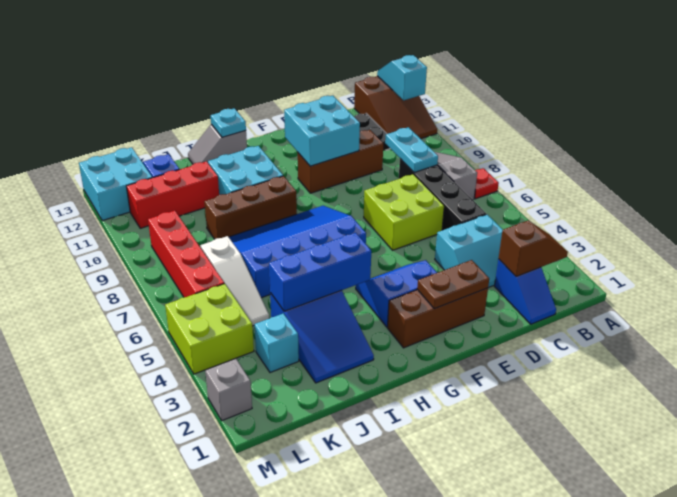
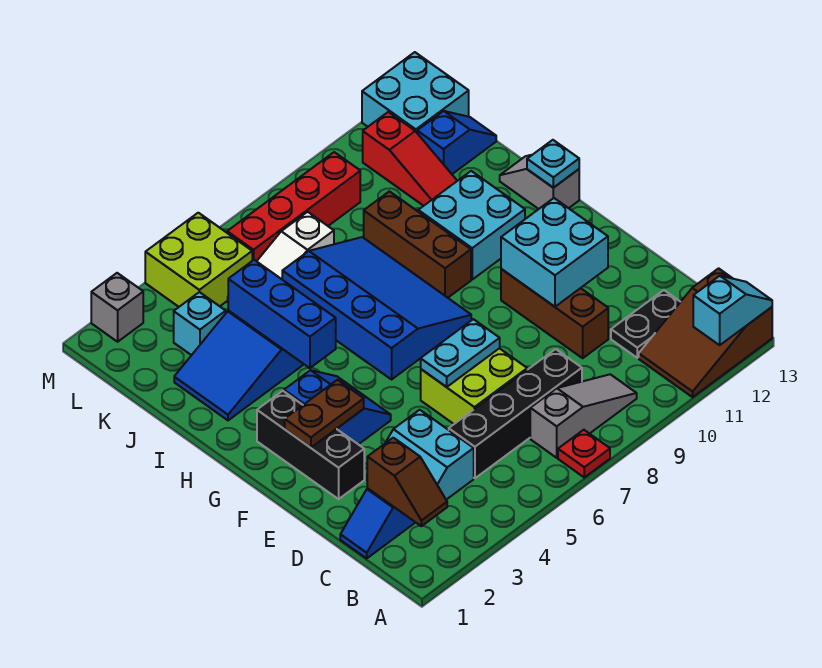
cyan 1x2 plate [385,127,438,173] -> cyan 1x2 plate moved to [421,319,500,387]
brown 1x3 brick [387,288,488,348] -> black 1x3 brick [257,391,364,499]
brown 1x2 plate [417,260,489,309] -> brown 1x2 plate turned to [285,380,364,448]
red 1x3 brick [126,162,219,228] -> red 1x3 slope [363,112,457,206]

